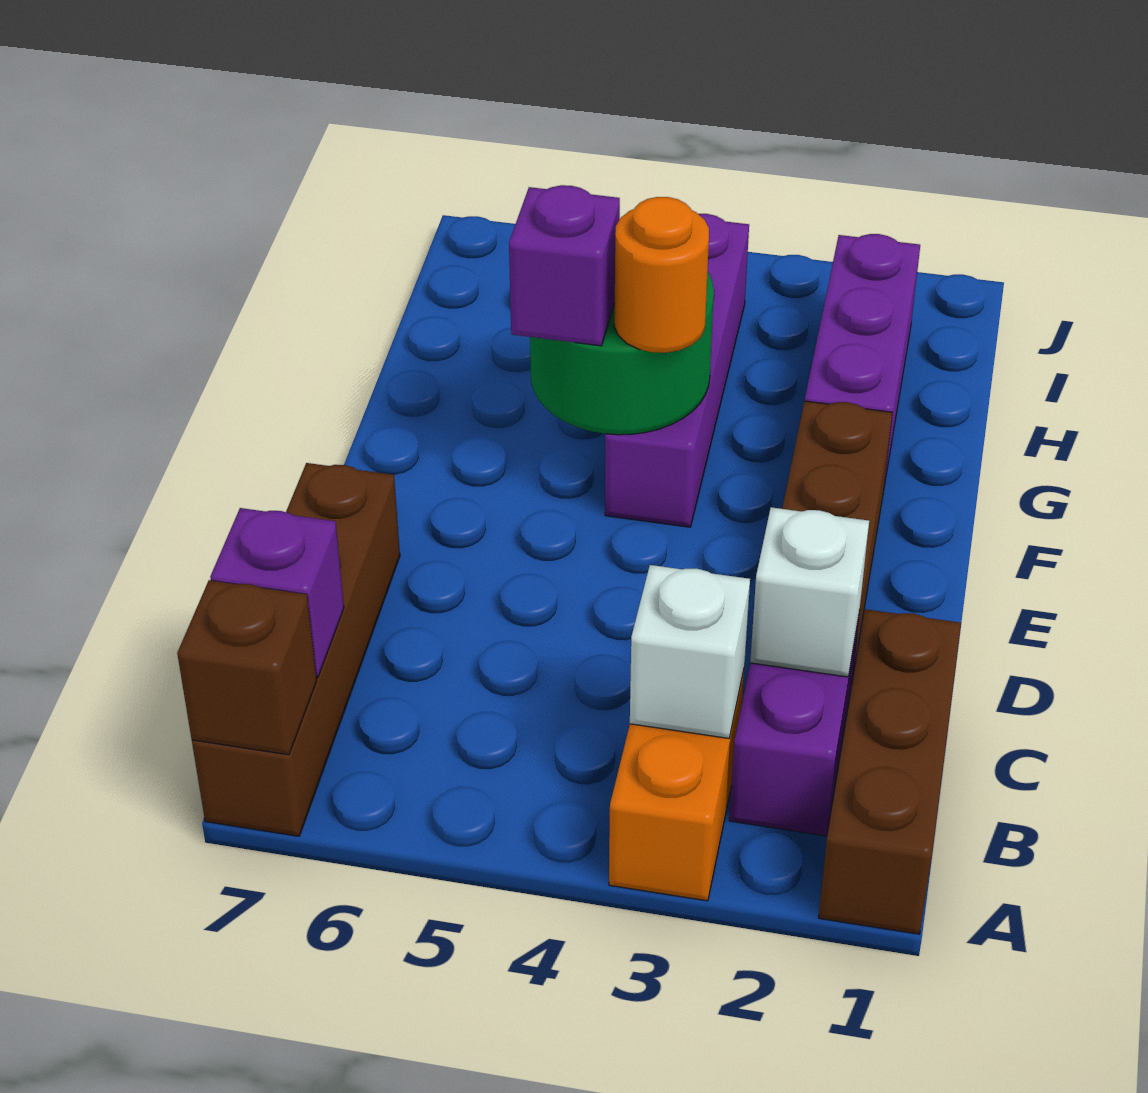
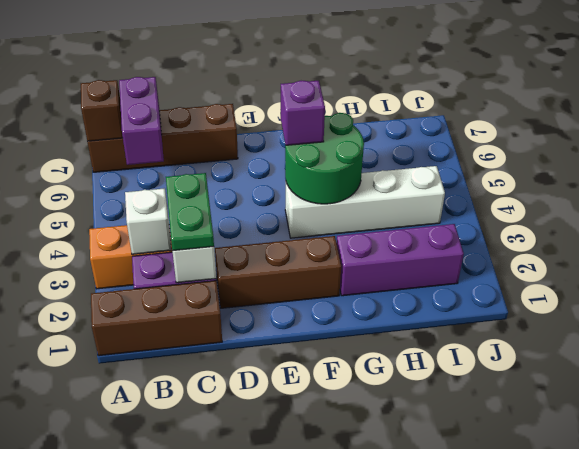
purple 1x1 brick [210,508,344,678] -> purple 1x2 brick [119,77,164,165]
none -> green 1x2 plate [166,173,214,251]
purple 1x4 brick [605,214,749,527] -> white 1x4 brick [285,166,445,238]
orange 1x1 round brick [614,197,709,353] -> none

